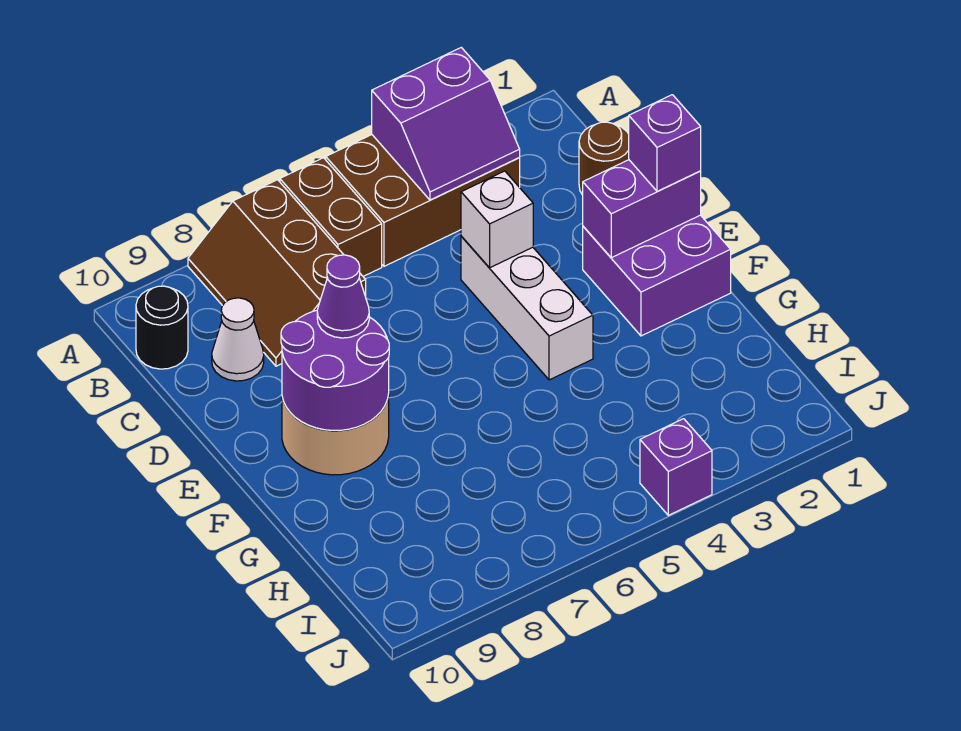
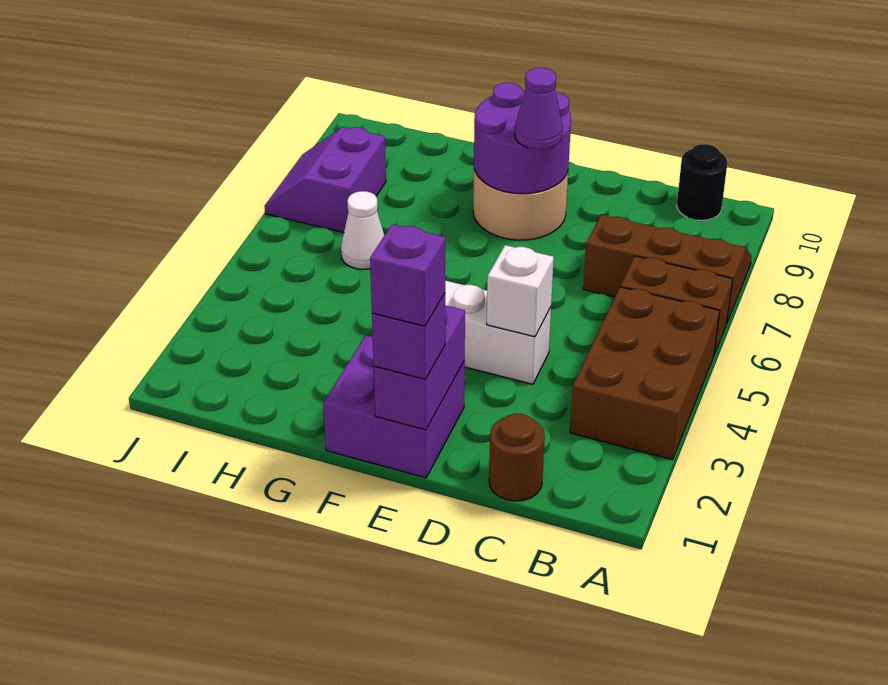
purple 2x2 slope [372,47,520,200] -> purple 2x2 slope moved to [265,127,386,233]
white 1x1 cone [212,298,264,381] -> white 1x1 cone moved to [341,191,384,269]
purple 1x1 brick [640,419,712,515] -> purple 1x1 brick moved to [370,224,445,326]

